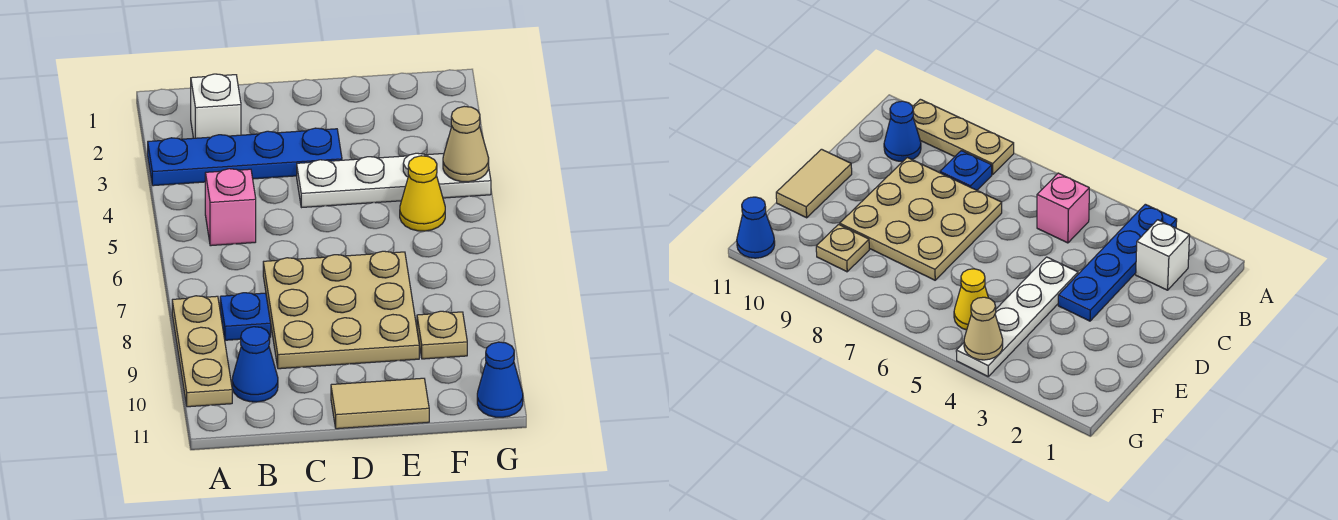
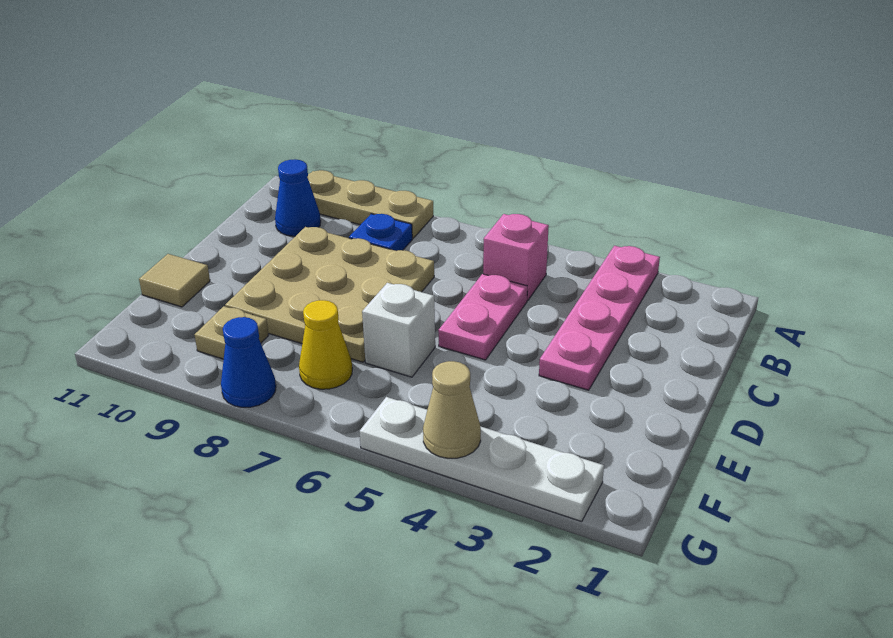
blue 1x4 plate [148,128,342,186] -> pink 1x4 plate [539,246,660,390]
white 1x1 brick [191,74,241,138] -> white 1x1 brick moved to [362,283,435,377]
none -> pink 1x2 plate [438,274,527,360]
white 1x4 plate [297,153,491,208] -> white 1x4 plate turned to [359,397,604,522]
tan 1x2 tile [331,378,429,429] -> tan 1x1 tile [139,254,210,307]
yellow 1x1 cone [400,156,445,231] -> yellow 1x1 cone moved to [299,300,352,389]
blue 1x1 cone [477,342,523,417] -> blue 1x1 cone moved to [221,317,276,407]

